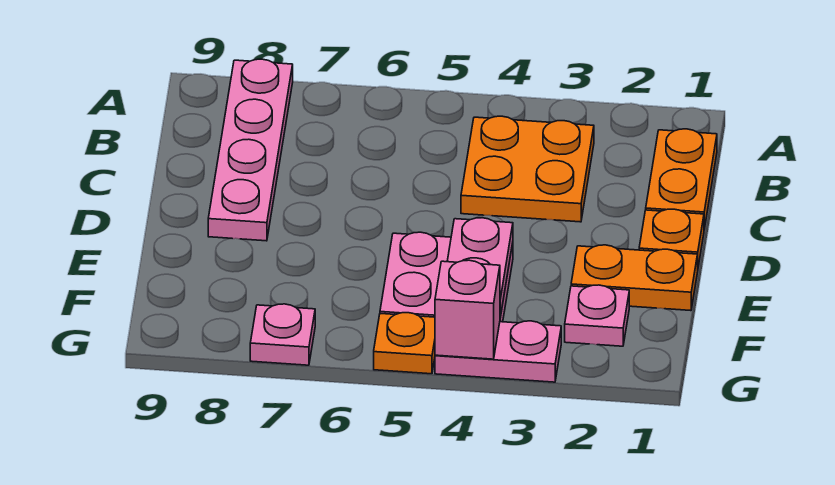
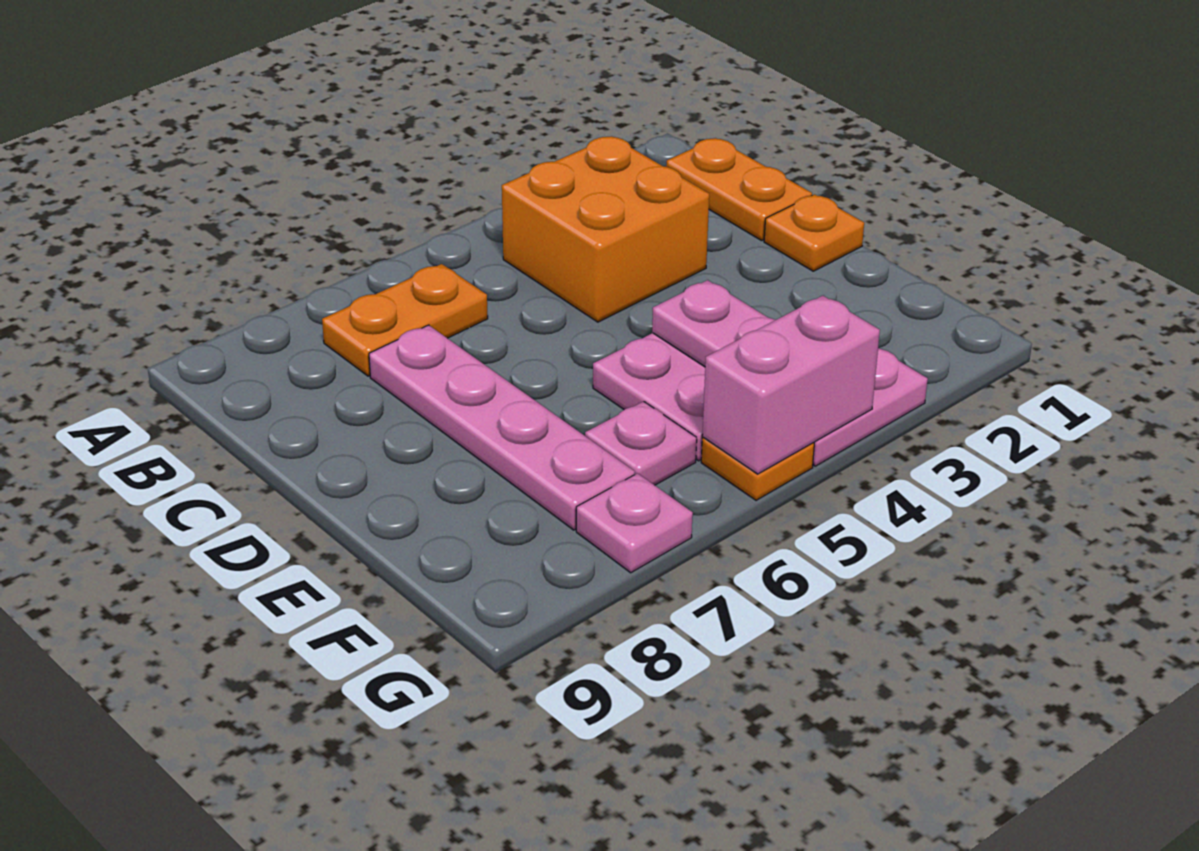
pink 1x4 plate [208,59,293,241] -> pink 1x4 plate moved to [369,325,635,530]
orange 2x2 plate [461,116,594,222] -> orange 2x2 brick [502,136,709,322]
orange 1x2 plate [571,245,698,311] -> orange 1x2 plate moved to [322,264,488,376]
pink 1x1 plate [565,285,629,346] -> pink 1x1 plate moved to [585,401,697,485]
pink 1x1 brick [435,260,500,359] -> pink 1x2 brick [702,296,880,474]

